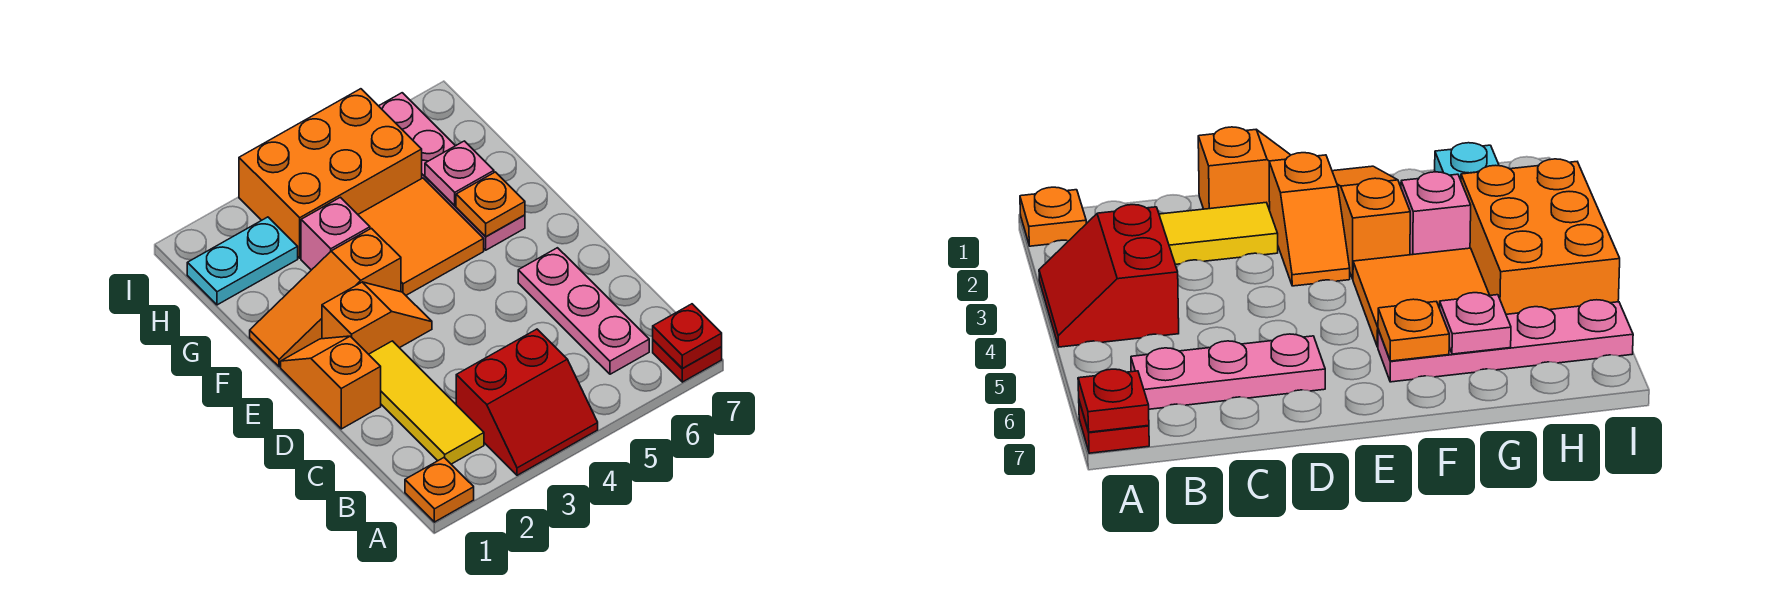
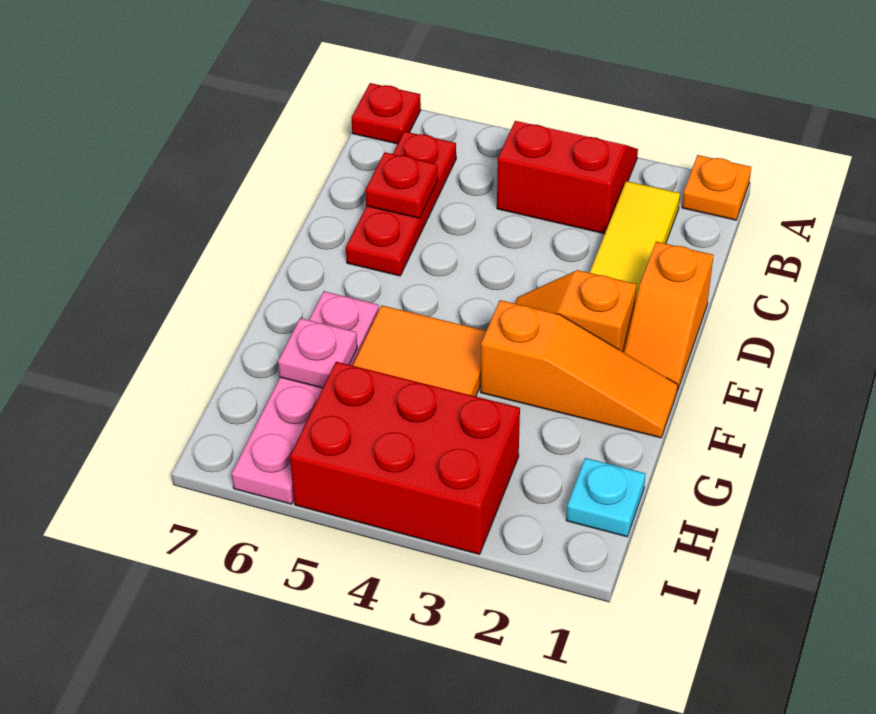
red 1x1 plate [653,304,722,368] -> red 1x1 plate moved to [365,152,438,218]
pink 1x3 plate [518,248,649,374] -> red 1x3 plate [346,131,456,276]
orange 1x1 plate [456,172,525,237] -> none
pink 1x1 brick [301,197,370,270] -> none
cyan 1x2 plate [187,217,298,305] -> cyan 1x1 plate [566,458,646,537]
orange 2x3 brick [239,89,422,258] -> red 2x3 brick [290,362,520,554]

